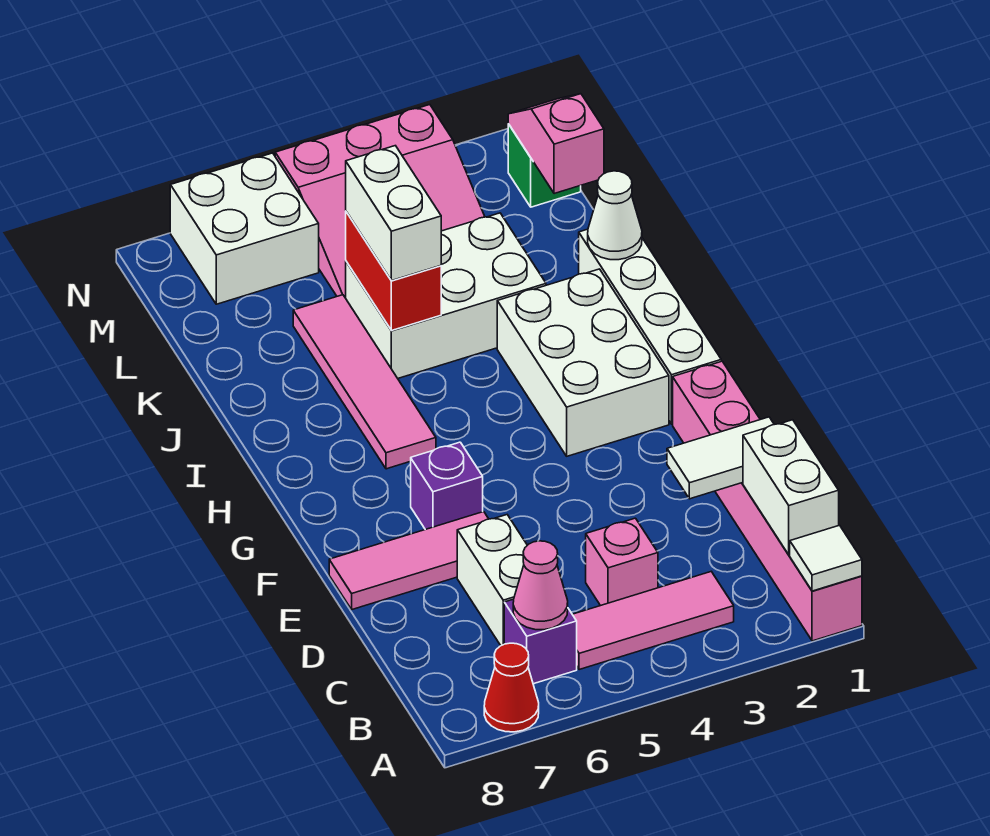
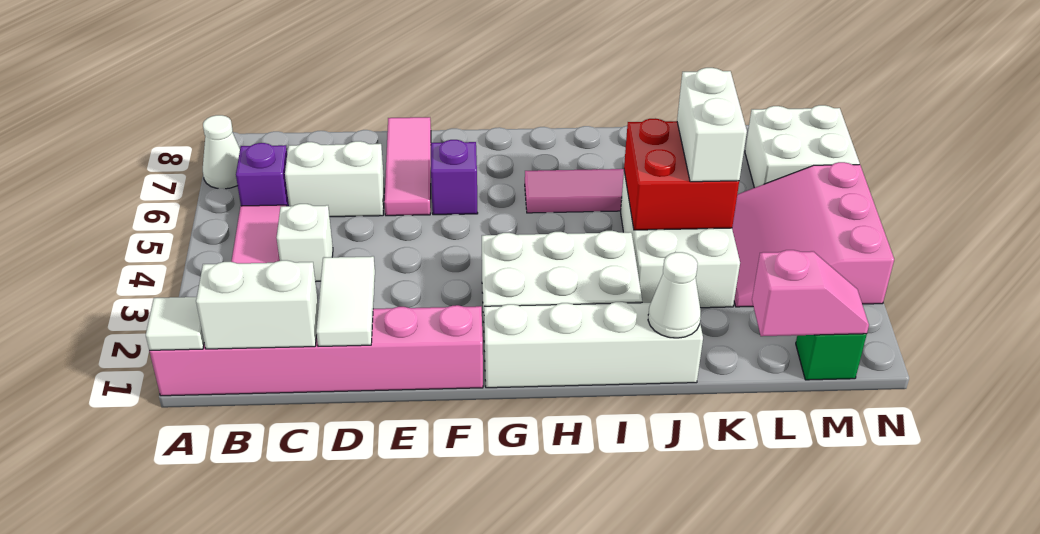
red 1x1 cone [484,643,539,732] -> white 1x1 cone [203,115,240,189]
pink 1x1 cone [513,541,568,630] -> none
pink 1x1 brick [586,518,658,606] -> white 1x1 brick [277,204,333,282]
red 1x2 brick [346,212,441,331] -> red 2x2 brick [624,118,739,230]
white 1x2 brick [346,146,441,281] -> white 1x2 brick turned to [677,68,747,182]

